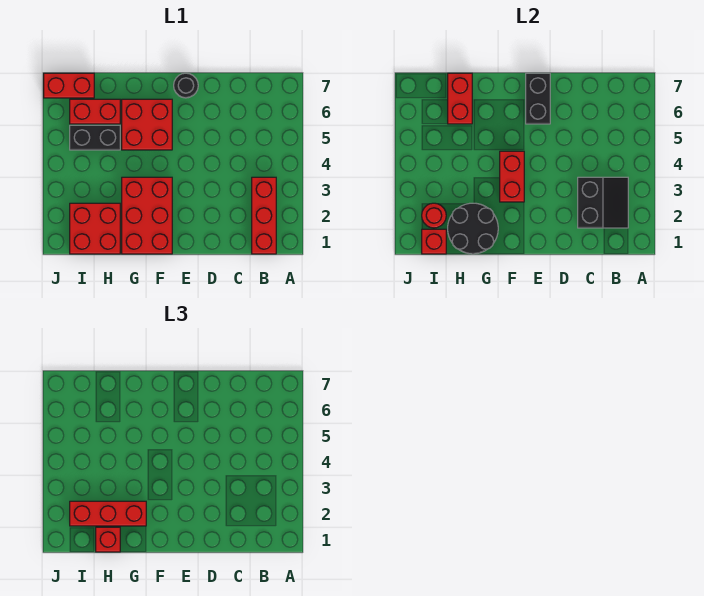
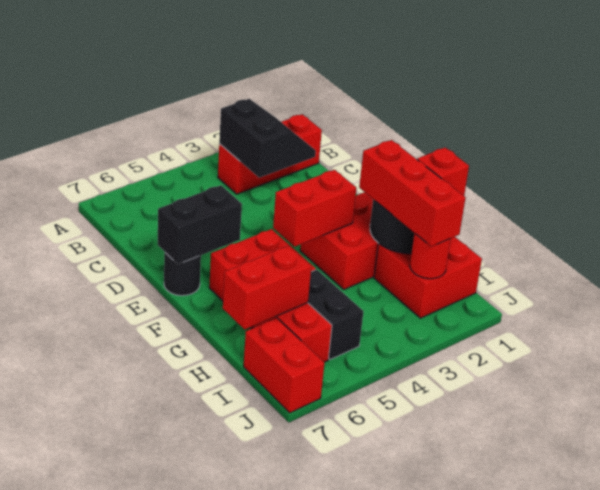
black 2x2 slope [578,177,628,228] -> black 2x2 slope turned to [219,99,316,178]
red 1x1 brick [422,229,446,254] -> none

